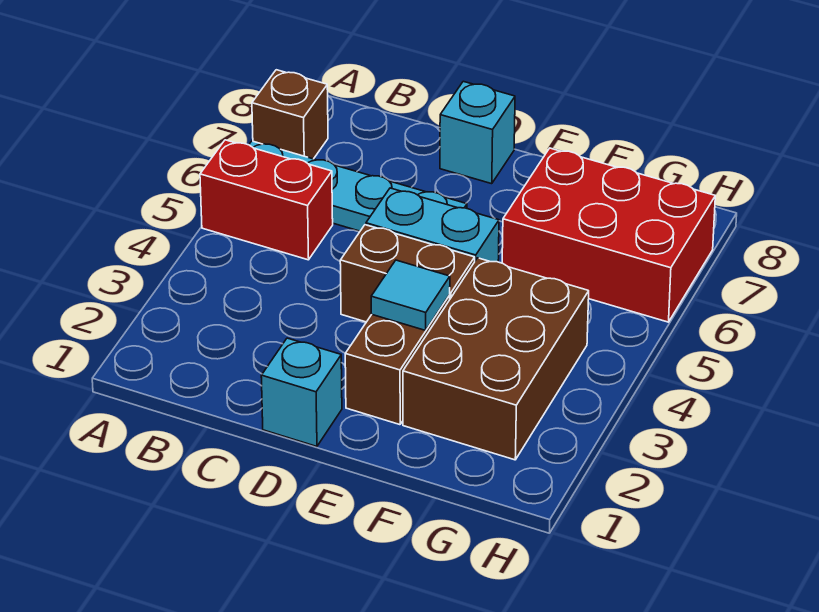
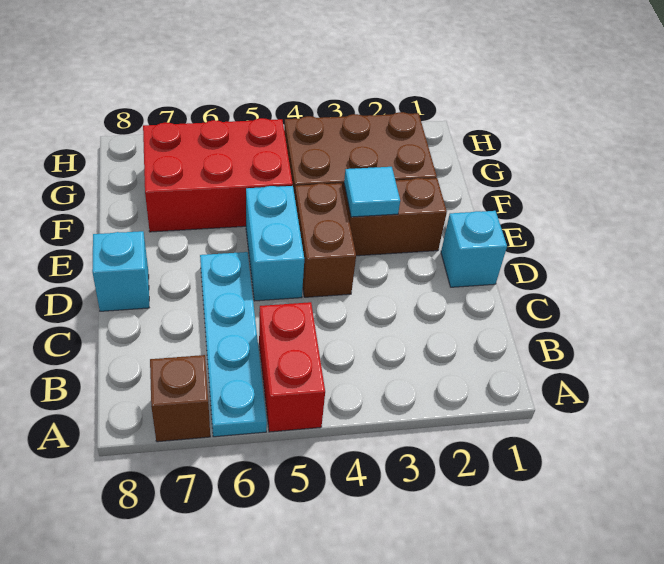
red 2x3 brick [502,148,715,322] -> red 2x3 brick turned to [143,118,293,232]

